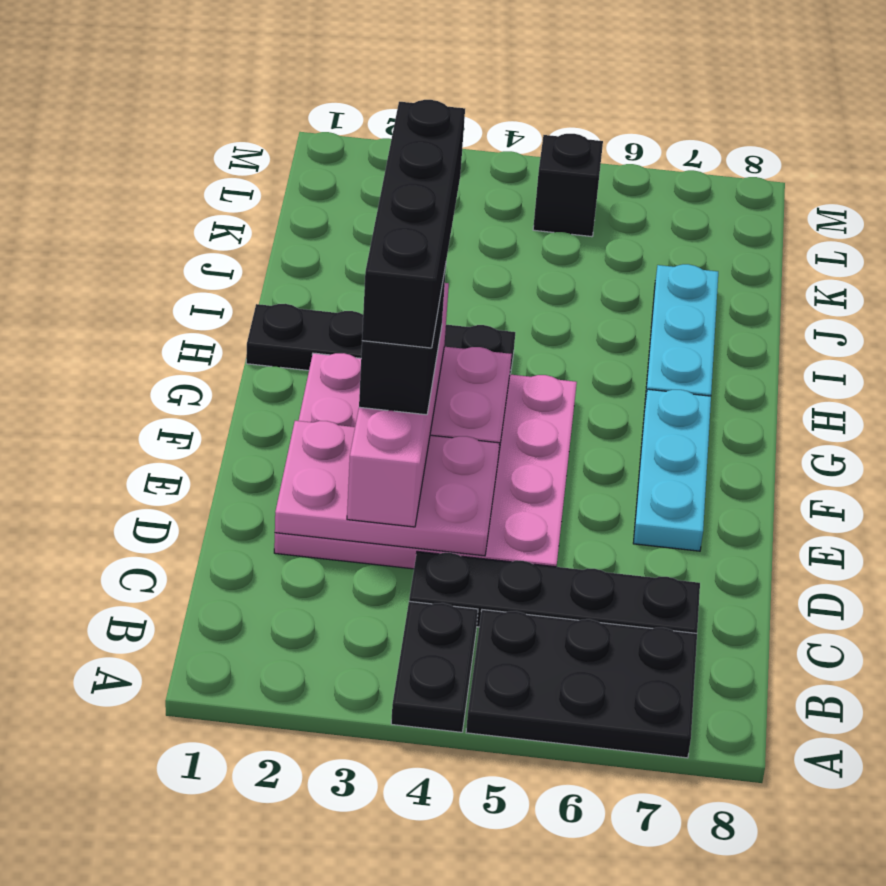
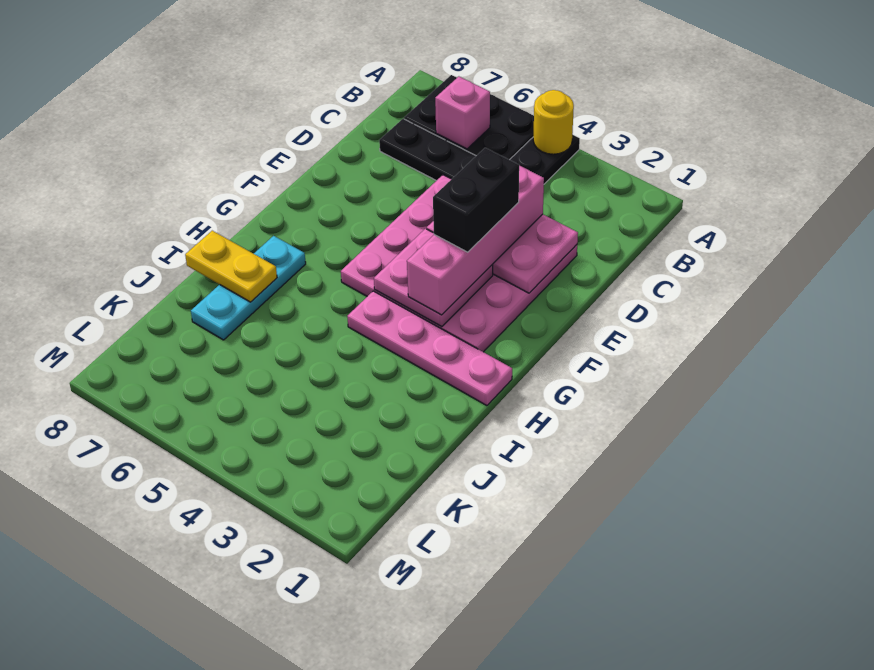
none -> yellow 1x1 round brick [533,90,574,154]
none -> pink 1x1 brick [435,76,490,149]
black 1x4 brick [362,100,465,348] -> none
cyan 1x3 plate [633,389,711,551] -> none
black 1x4 plate [246,304,515,374] -> pink 1x4 plate [347,291,512,406]
none -> yellow 1x2 plate [185,231,277,302]
black 1x1 brick [533,134,603,237] -> none

